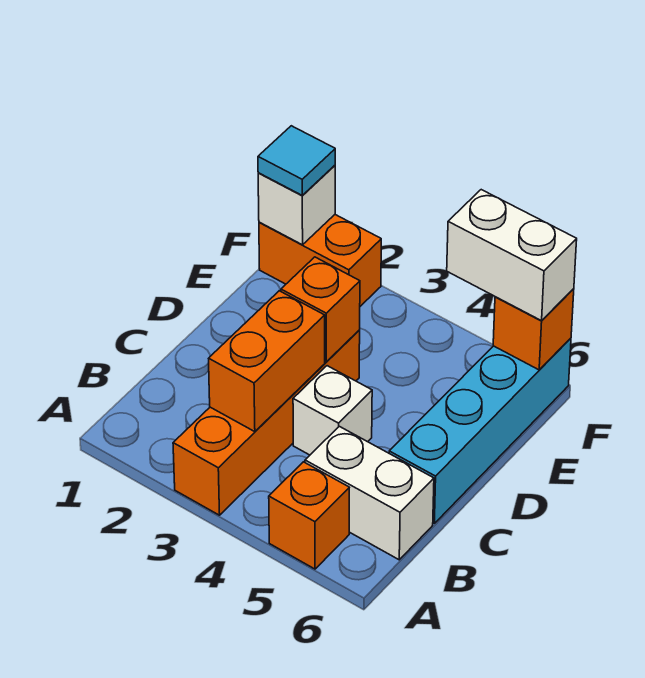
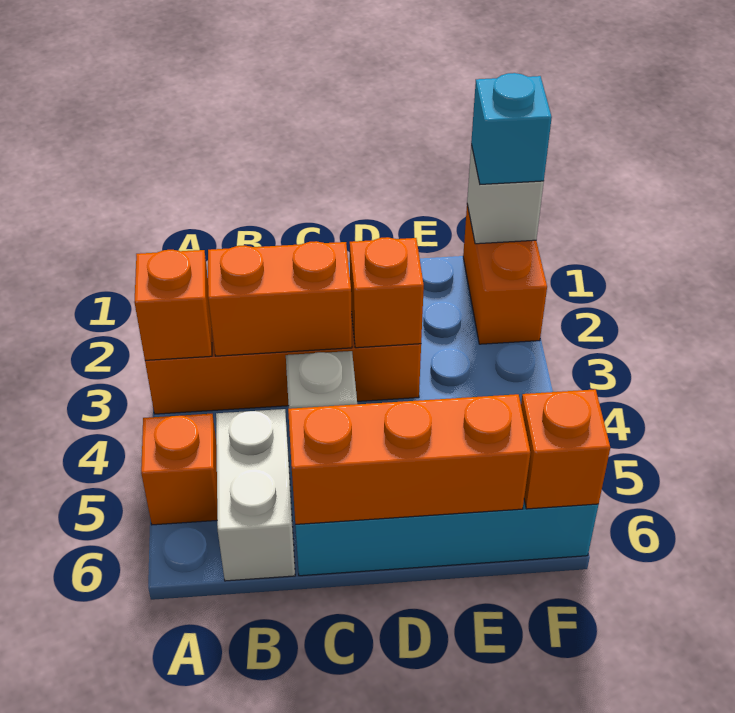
none -> orange 1x1 brick [134,250,212,360]
none -> orange 1x3 brick [288,394,530,524]
cyan 1x1 tile [258,126,335,196] -> cyan 1x1 brick [471,73,552,184]
white 1x2 brick [447,190,577,321] -> none

